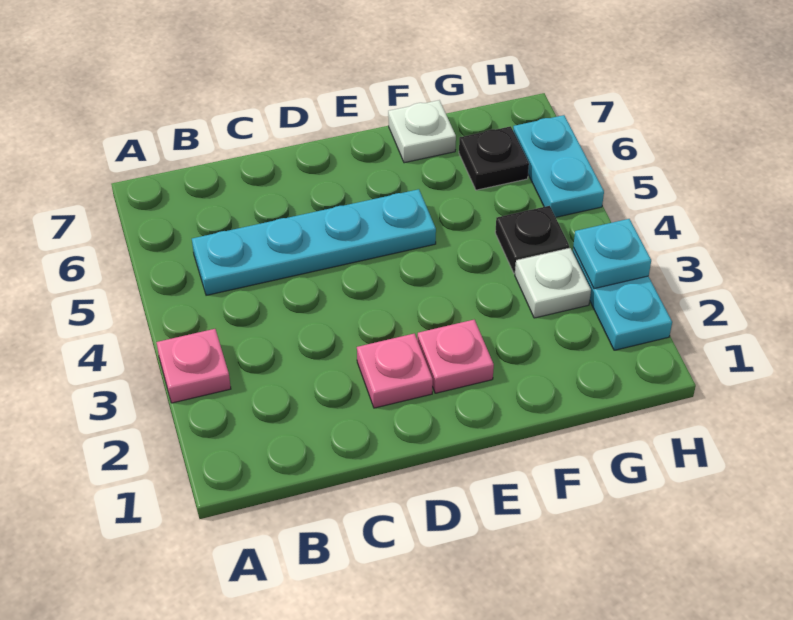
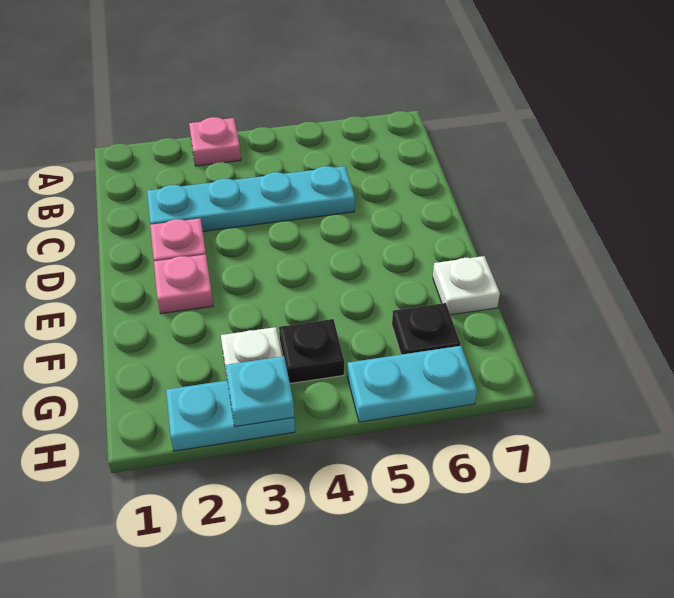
cyan 1x4 plate [192,189,436,295] -> cyan 1x4 plate turned to [147,166,355,231]

